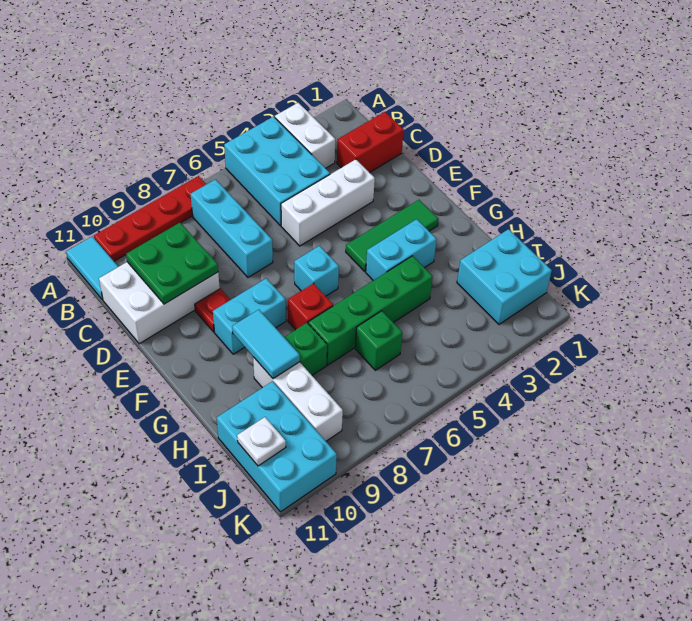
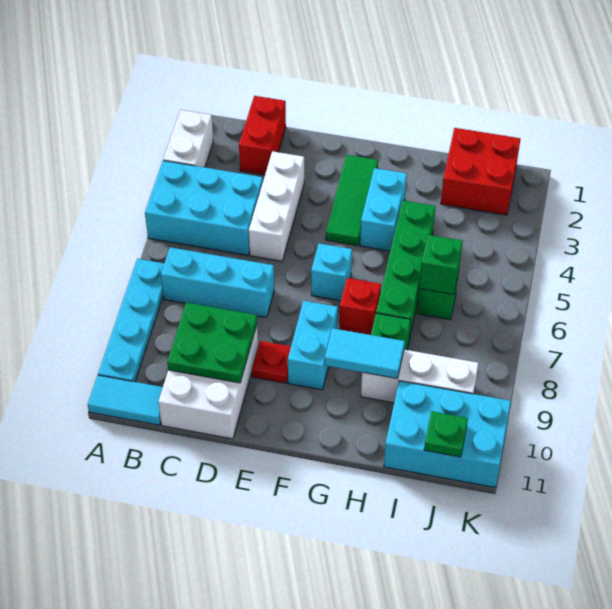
white 1x2 brick [275,103,335,168] -> white 1x2 brick turned to [163,110,213,167]
red 1x4 plate [94,176,206,261] -> cyan 1x4 plate [98,259,164,382]
cyan 2x2 brick [457,229,552,324] -> red 2x2 brick [441,128,520,215]
none -> green 1x1 brick [419,235,462,294]
white 1x1 plate [237,417,286,466] -> green 1x1 plate [424,411,468,457]

